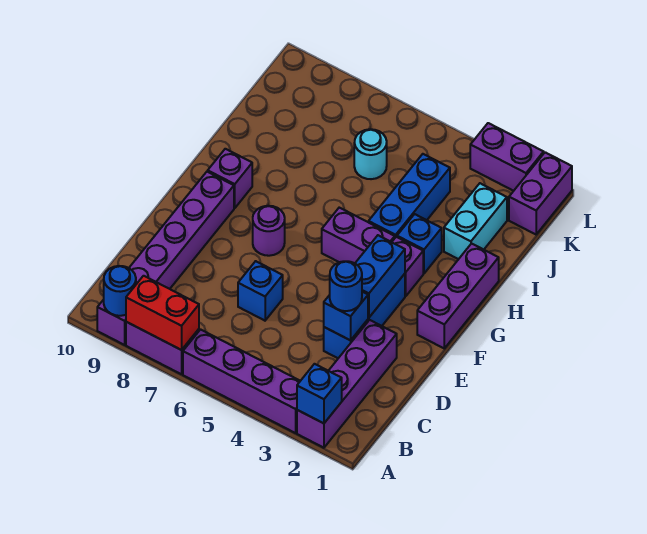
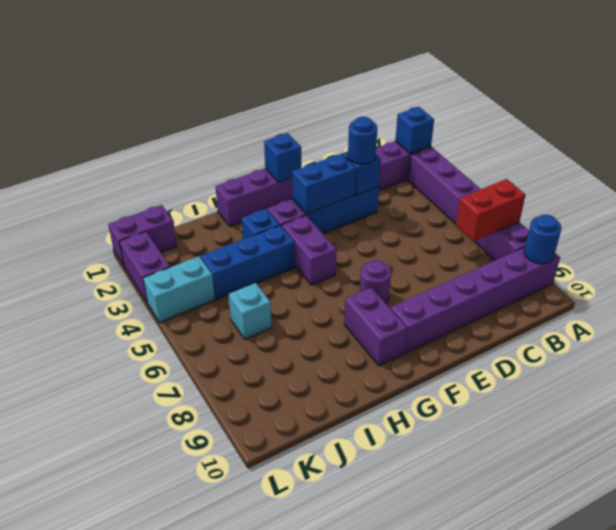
red 1x2 brick [126,276,199,350] -> red 1x2 brick turned to [456,179,525,242]
blue 1x1 brick [238,261,283,321] -> blue 1x1 brick moved to [264,133,301,182]
purple 1x1 brick [208,149,252,208] -> purple 1x2 brick [344,288,408,365]
cyan 1x2 brick [444,183,507,259] -> cyan 1x2 brick moved to [143,257,215,322]
cyan 1x1 round brick [354,129,387,179] -> cyan 1x1 brick [229,283,272,339]

